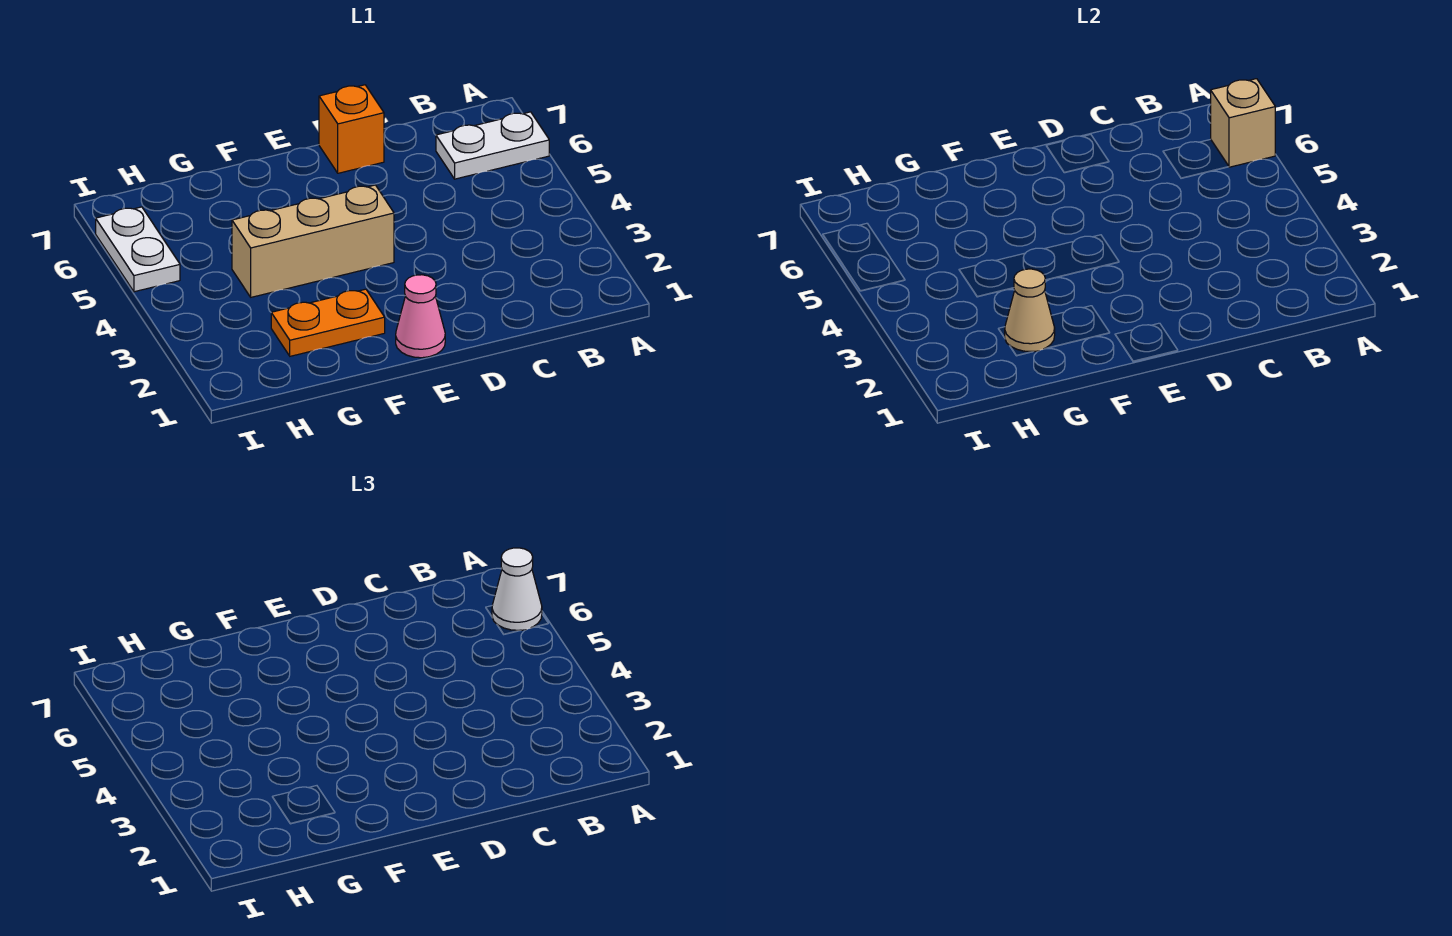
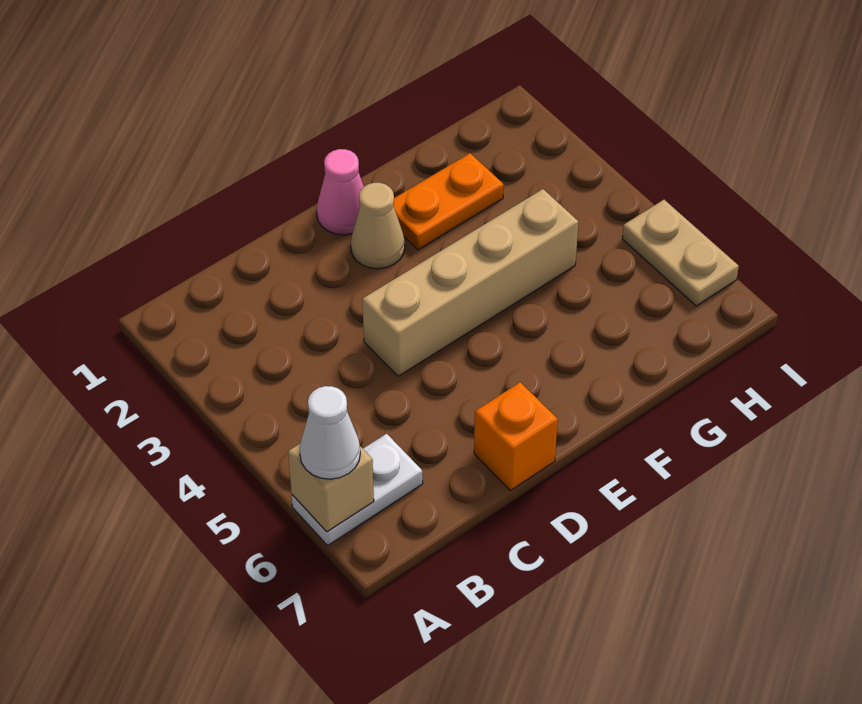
tan 1x3 brick [232,185,394,297] -> tan 1x4 brick [362,189,578,376]
tan 1x1 cone [1005,269,1055,352] -> tan 1x1 cone moved to [351,183,405,269]
white 1x2 plate [96,207,180,292] -> tan 1x2 plate [622,200,739,306]

